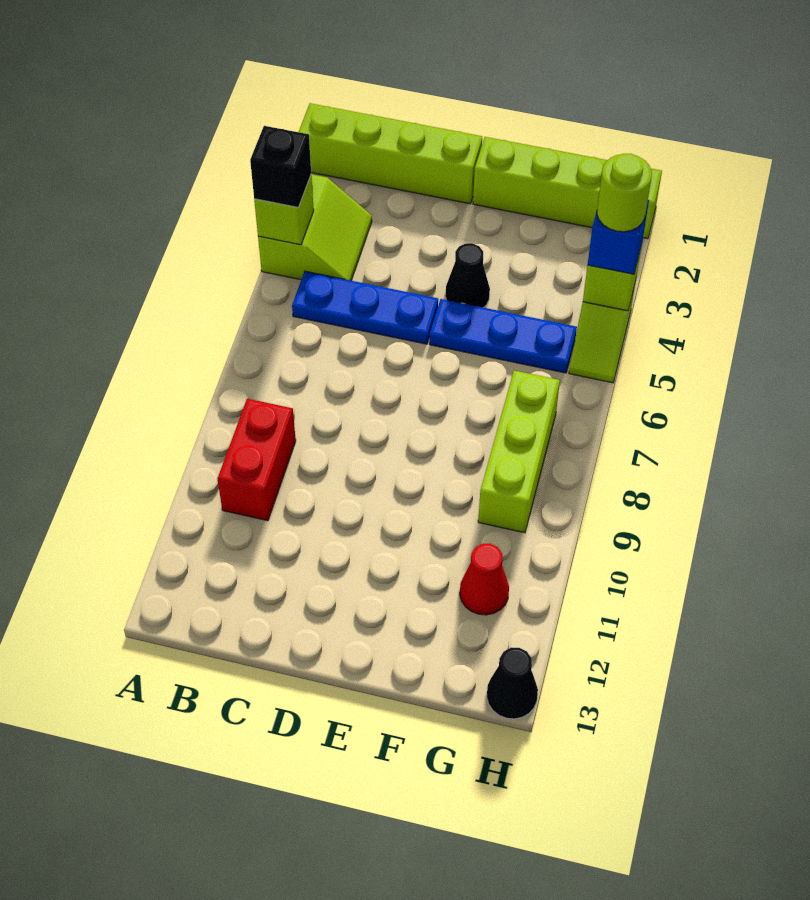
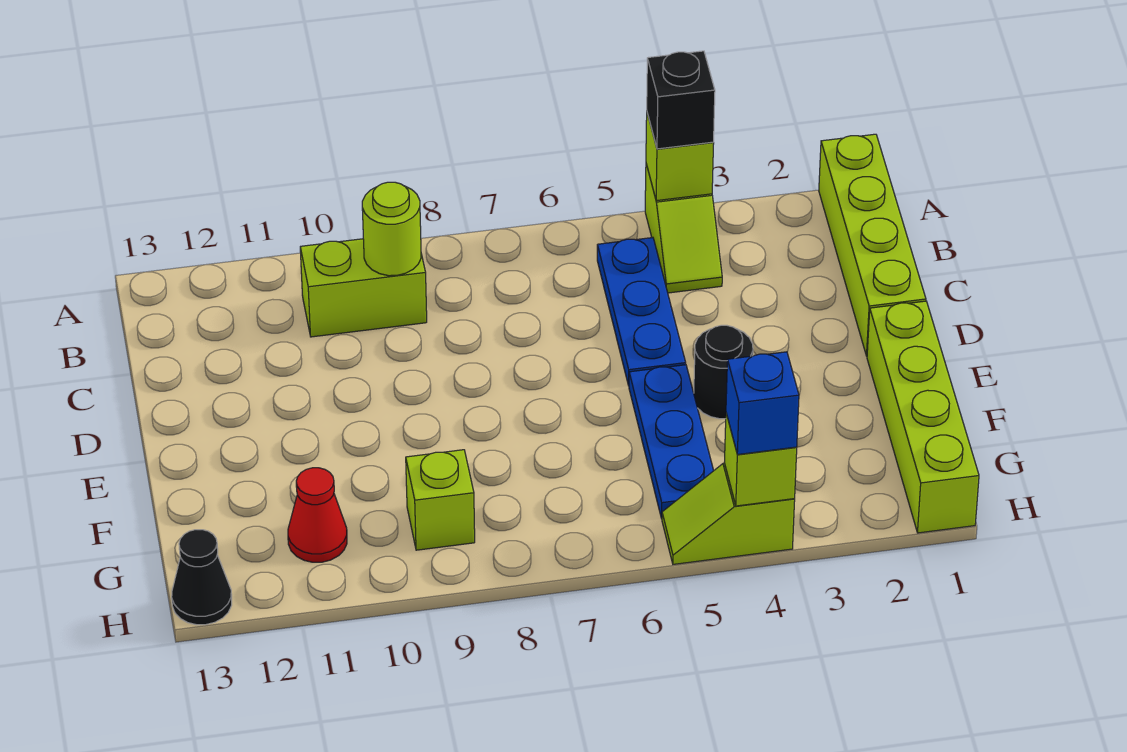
lime 2x2 slope [258,174,372,281] -> lime 1x2 slope [645,164,722,293]
red 1x2 brick [218,399,296,521] -> lime 1x2 brick [300,239,427,337]
black 1x1 cone [445,243,490,308] -> black 1x1 round brick [694,325,753,419]
lime 1x3 brick [478,371,560,533] -> lime 1x1 brick [406,450,475,550]
lime 1x1 round brick [597,154,652,232] -> lime 1x1 round brick moved to [362,182,421,276]

